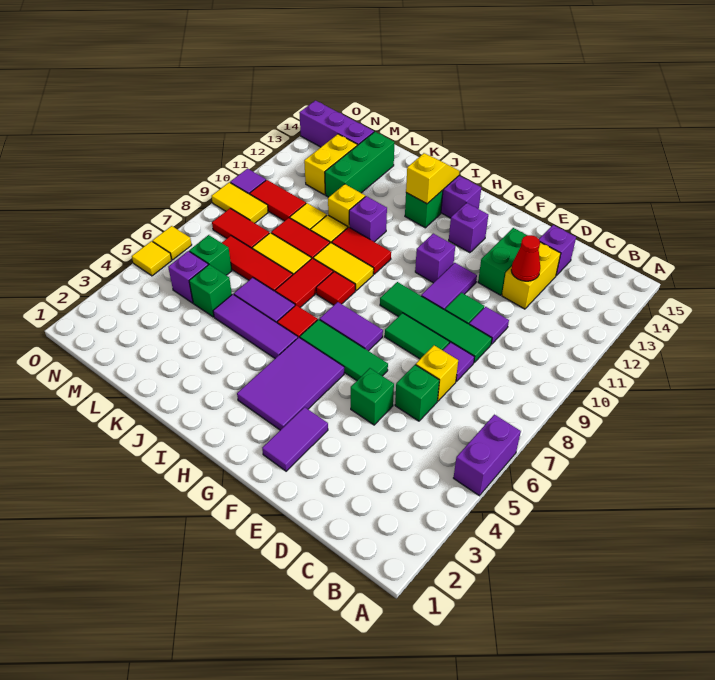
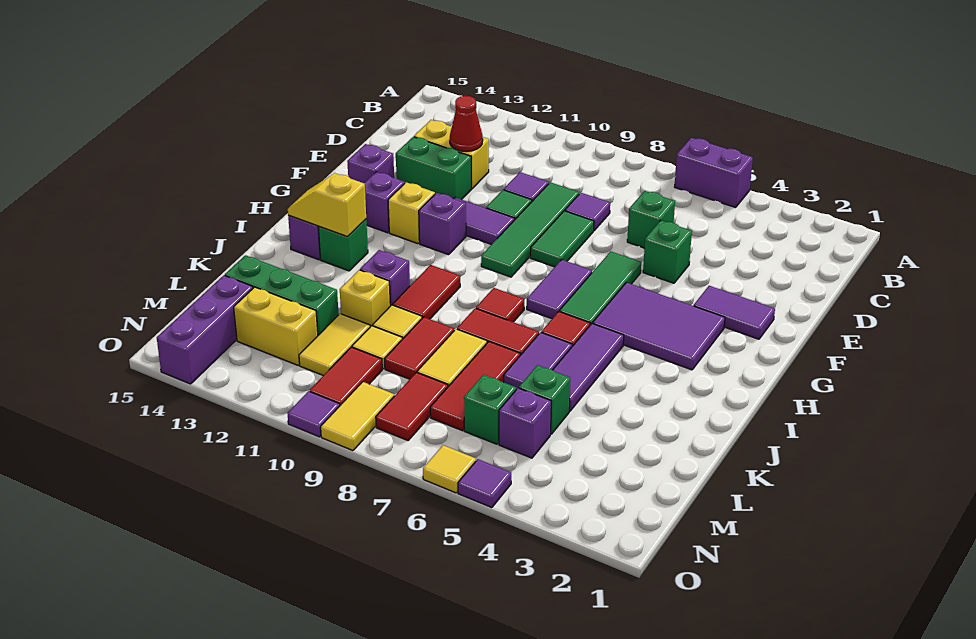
yellow 1x1 brick [416,345,458,401] -> yellow 1x1 brick moved to [388,182,435,244]
purple 1x1 brick [539,225,576,276] -> purple 1x1 brick moved to [347,144,394,183]
yellow 1x2 tile [313,243,374,291] -> yellow 1x2 tile moved to [299,314,370,376]
yellow 1x1 tile [132,241,172,276] -> purple 1x1 tile [458,459,511,508]

